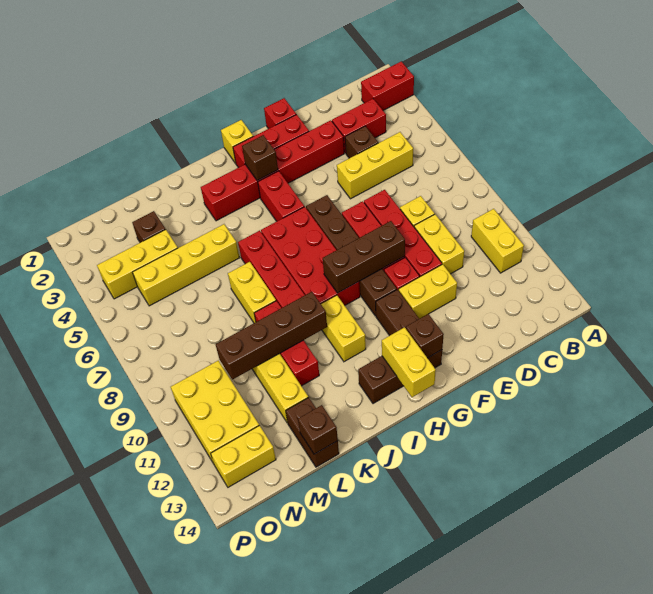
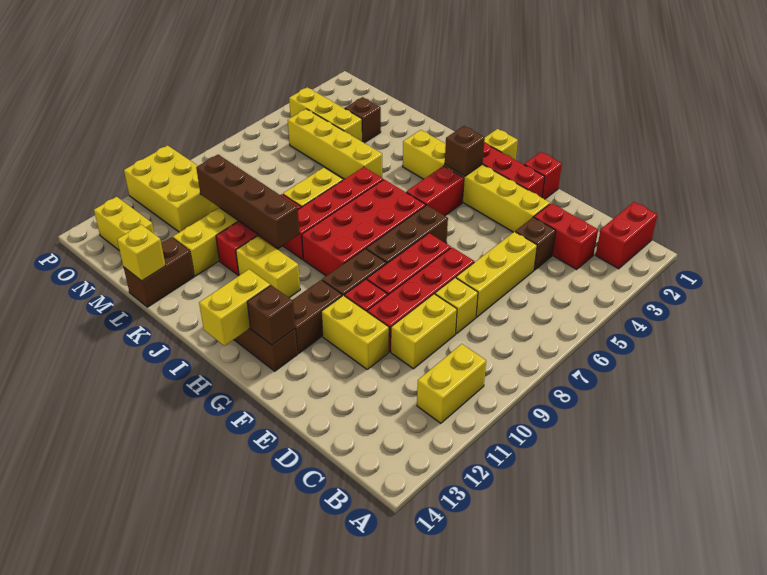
red 1x2 brick [361,61,414,110] -> red 1x2 brick turned to [596,202,658,269]
yellow 1x3 brick [337,132,413,199] -> yellow 1x3 brick turned to [456,232,537,317]
red 1x6 brick [201,120,344,221] -> yellow 1x6 brick [403,130,550,232]
brown 1x3 brick [323,221,405,293] -> none
yellow 1x2 brick [321,295,366,362] -> yellow 1x2 brick turned to [236,236,300,298]
brown 1x1 brick [298,405,338,454] -> yellow 1x1 brick [117,225,166,281]
yellow 2x3 brick [171,361,259,464] -> yellow 2x3 brick turned to [124,145,219,232]

